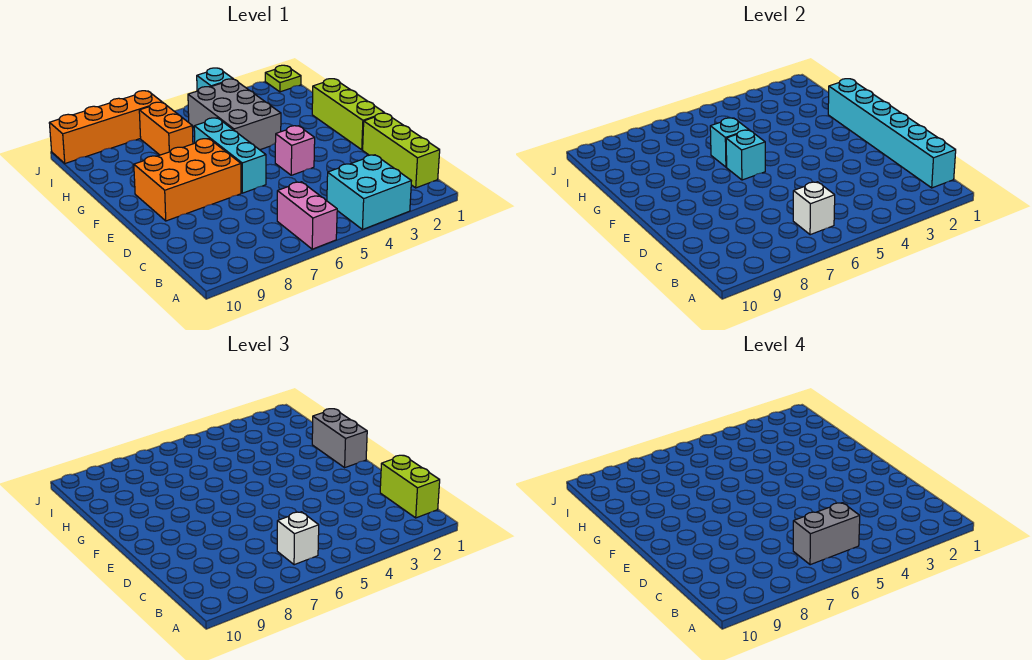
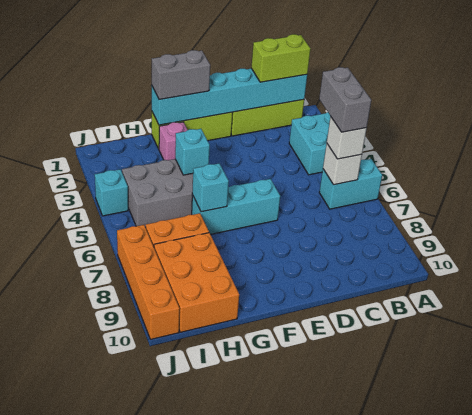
pink 1x2 brick [277,182,337,249] -> cyan 1x2 brick [319,159,382,209]
pink 1x1 brick [275,126,315,175] -> pink 1x1 brick moved to [159,122,187,160]
orange 2x3 brick [134,139,241,221] -> orange 2x3 brick moved to [154,233,239,332]
cyan 1x1 brick [726,130,765,180] -> cyan 1x1 brick moved to [175,129,210,175]
lime 1x1 plate [265,65,301,92] -> none

